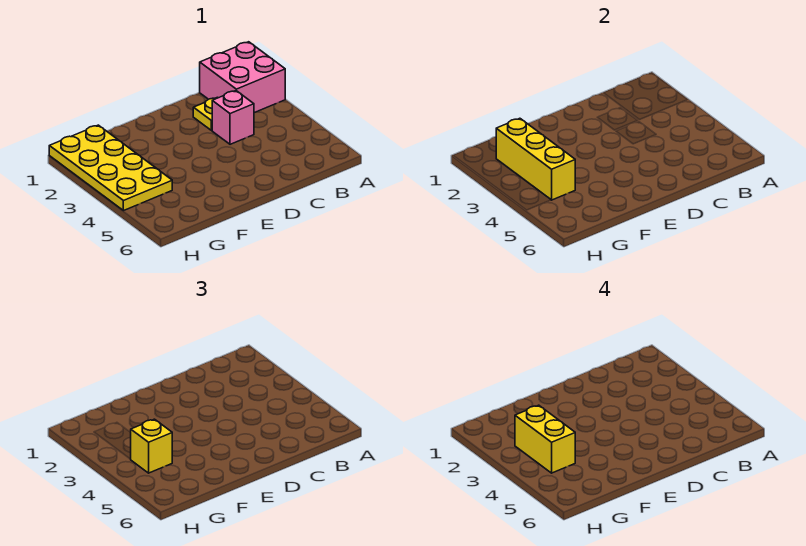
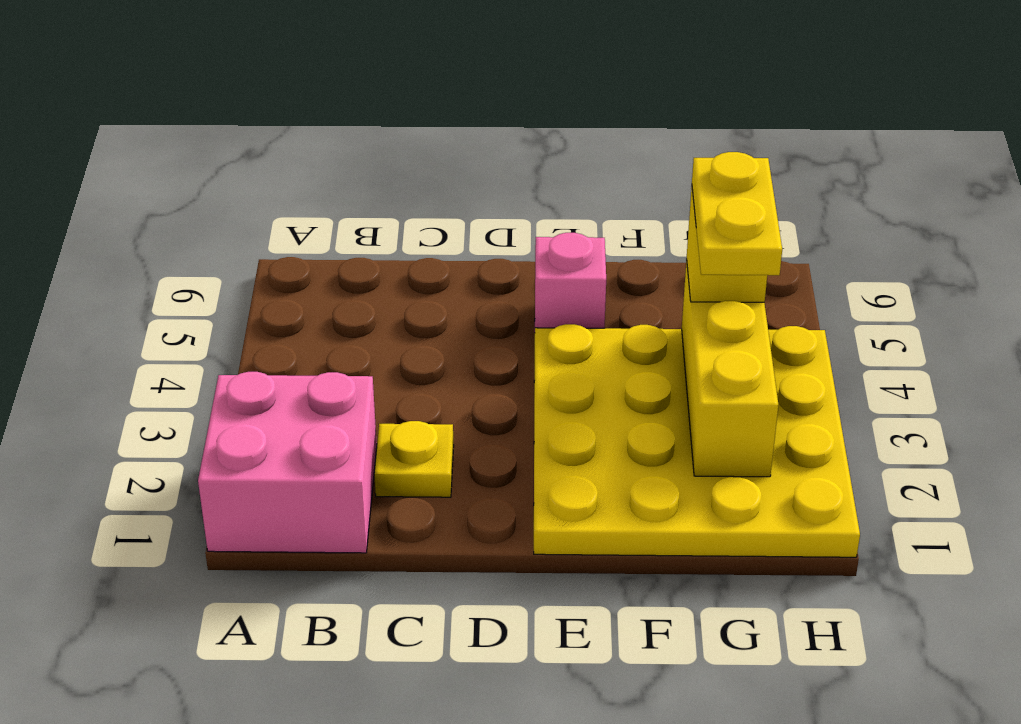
pink 1x1 brick [212,91,254,144] -> pink 1x1 brick moved to [535,233,606,328]
yellow 2x4 plate [49,125,172,211] -> yellow 4x4 plate [534,324,860,557]
yellow 1x2 brick [515,405,575,473] -> yellow 1x2 plate [692,152,782,275]

